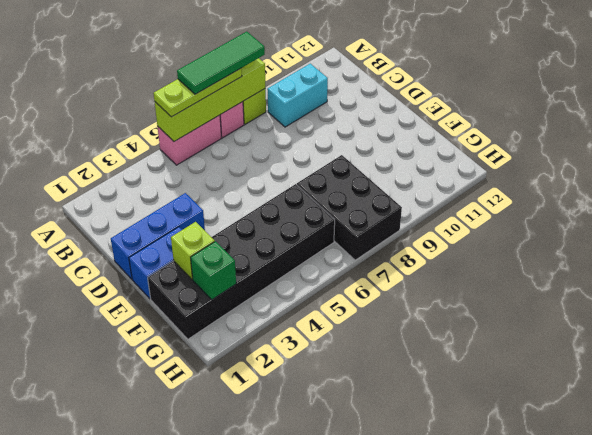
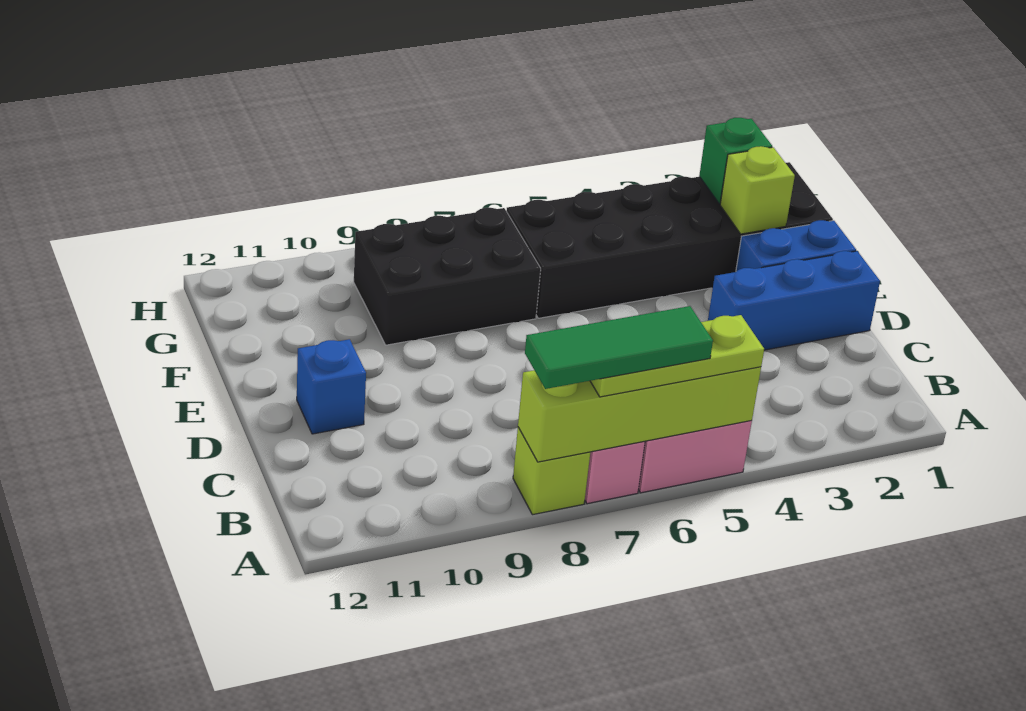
cyan 1x2 brick [267,64,328,127] -> none
none -> blue 1x1 brick [297,339,366,434]
black 2x3 brick [297,155,402,260] -> black 2x3 brick turned to [354,208,541,345]

